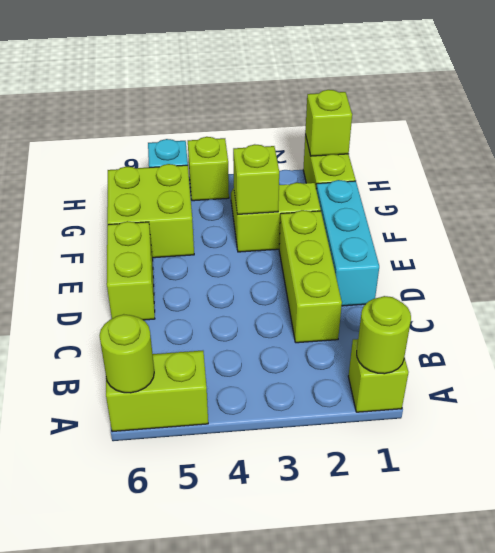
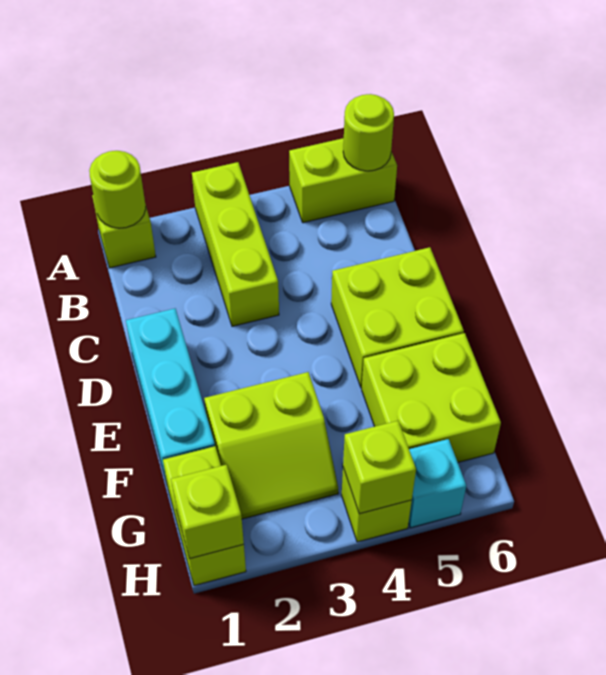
lime 1x3 brick [279,210,342,343] -> lime 1x3 brick moved to [192,162,279,326]
lime 1x2 brick [107,221,155,320] -> lime 2x2 brick [331,247,464,388]
lime 1x1 brick [233,144,279,215] -> lime 1x1 brick moved to [343,421,416,514]

